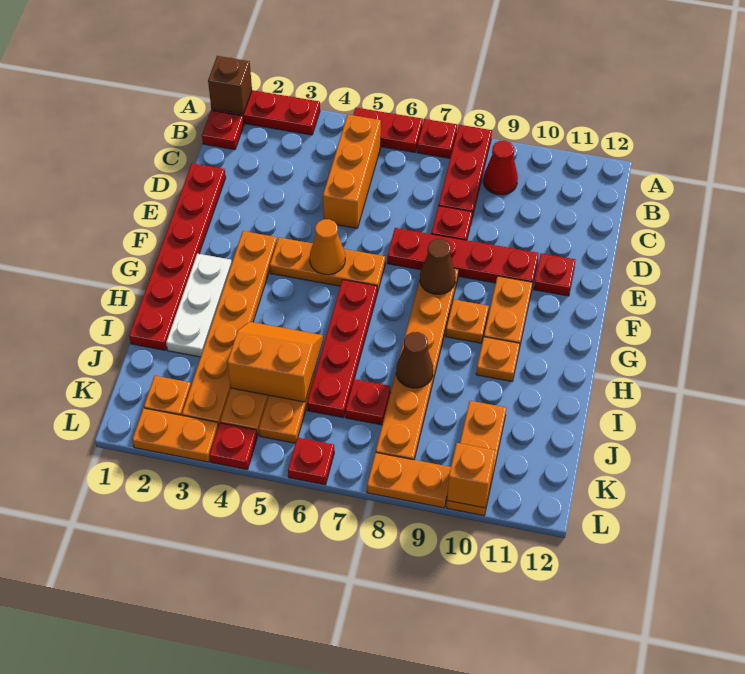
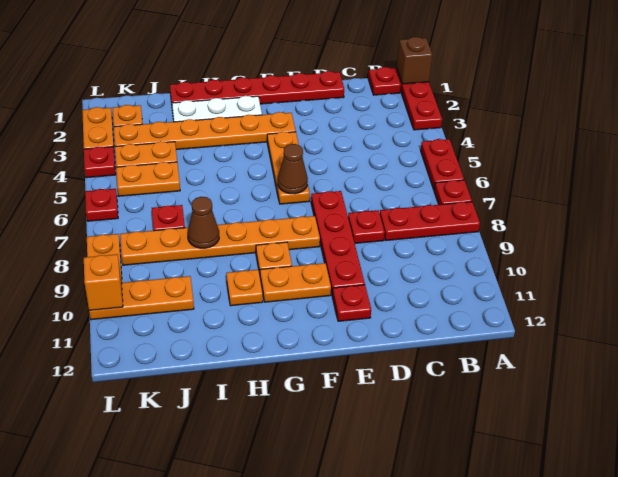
orange 1x3 brick [323,115,381,228] -> none
red 1x1 cone [483,141,518,195] -> none
orange 1x1 cone [310,219,345,275] -> none
brown 1x1 cone [420,239,456,294] -> brown 1x1 cone moved to [278,144,308,194]
red 1x4 plate [307,280,377,418] -> none
orange 2x2 slope [227,322,323,402] -> none

